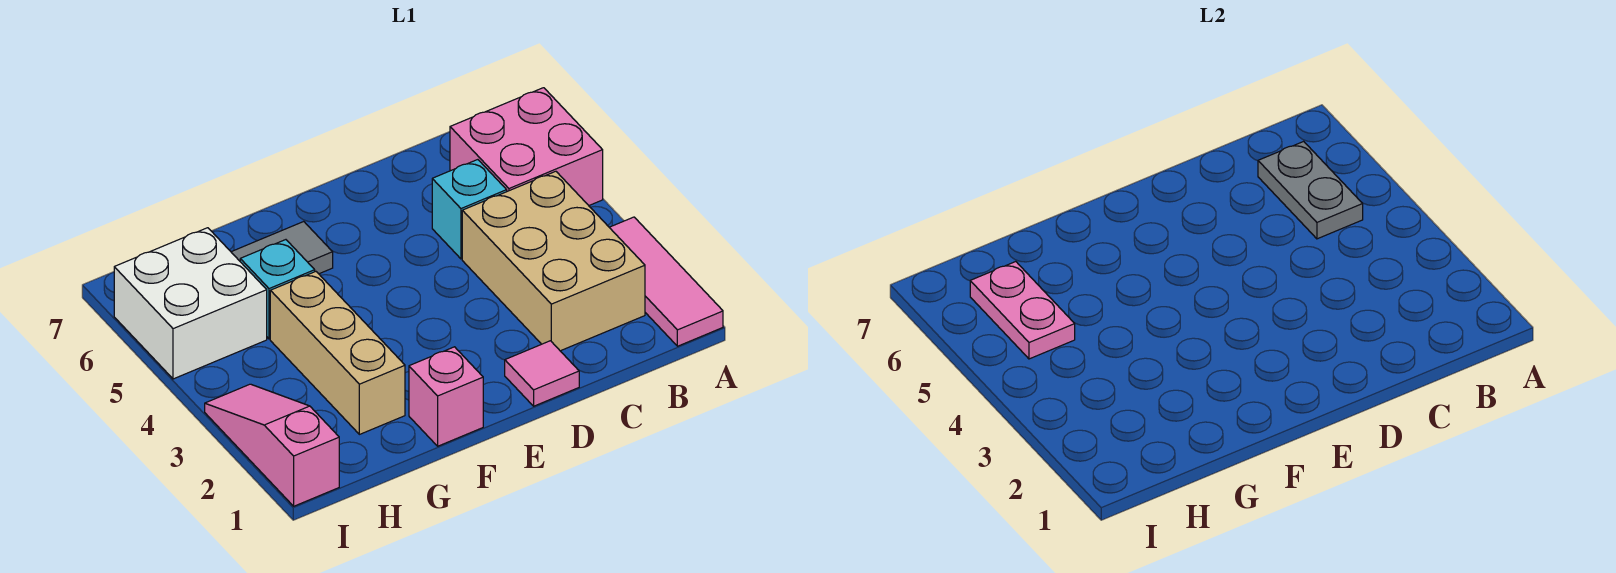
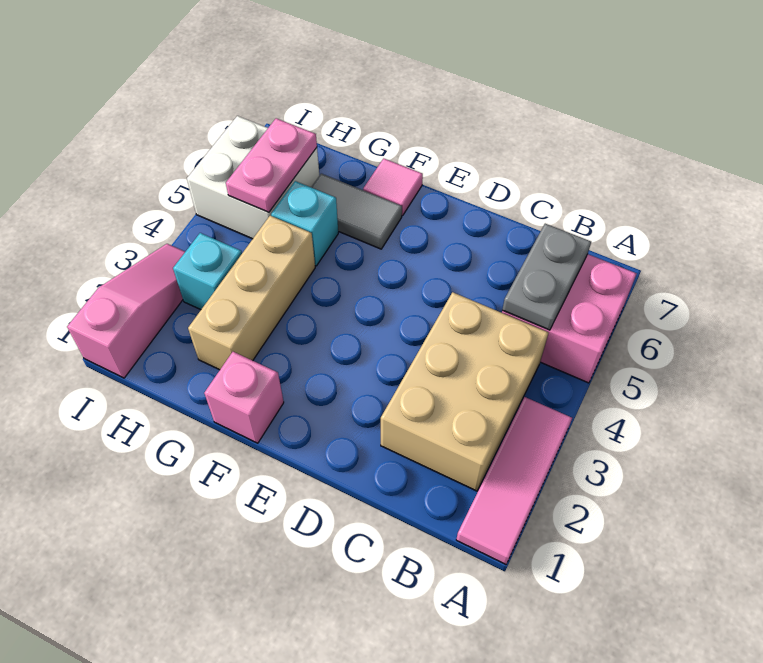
cyan 1x1 brick [432,160,507,259] -> cyan 1x1 brick moved to [173,233,242,310]
pink 1x1 tile [505,341,579,406] -> pink 1x1 tile moved to [363,159,423,216]

